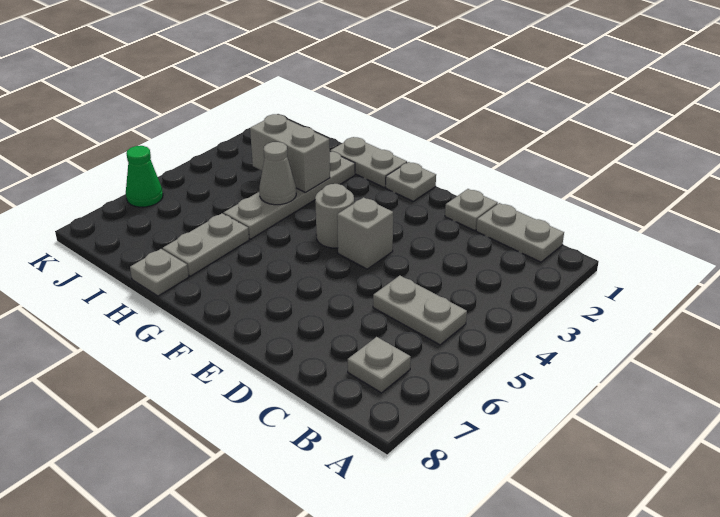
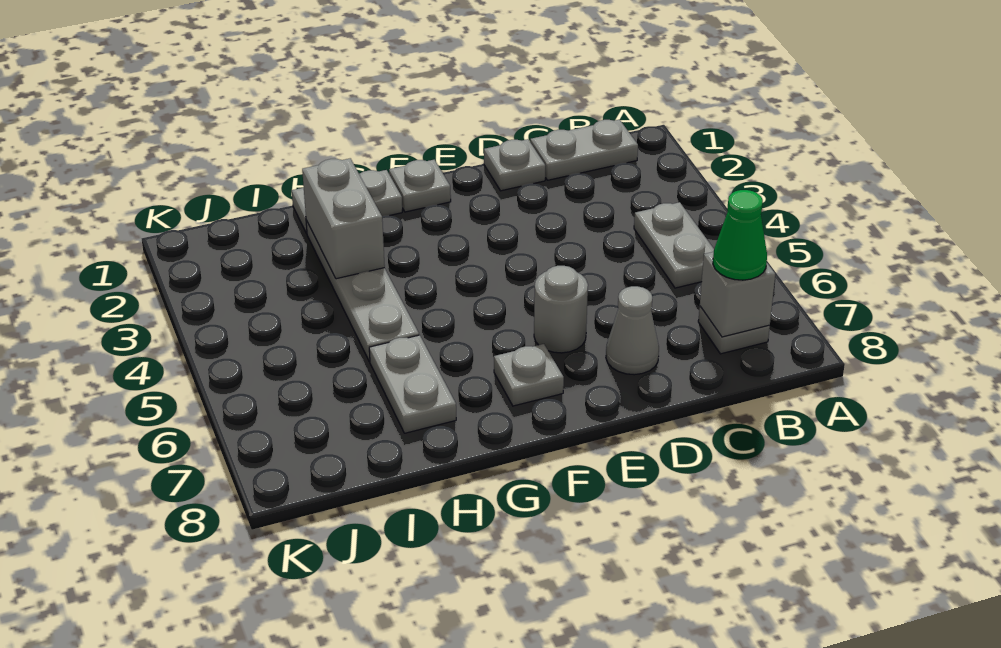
grey 1x2 plate [373,276,467,345] -> grey 1x2 plate turned to [634,202,714,288]
grey 1x1 brick [337,197,393,269] -> grey 1x1 brick moved to [700,252,775,337]
grey 1x1 round brick [315,184,354,248] -> grey 1x1 round brick moved to [534,266,588,353]
grey 1x2 brick [250,114,330,193] -> grey 1x2 brick turned to [302,158,385,279]
grey 1x1 cone [259,142,296,205] -> grey 1x1 cone moved to [606,286,659,375]
grey 1x1 plate [130,249,189,296] -> grey 1x1 plate moved to [494,344,564,406]
green 1x1 cone [126,146,163,207] -> green 1x1 cone moved to [713,190,767,280]

